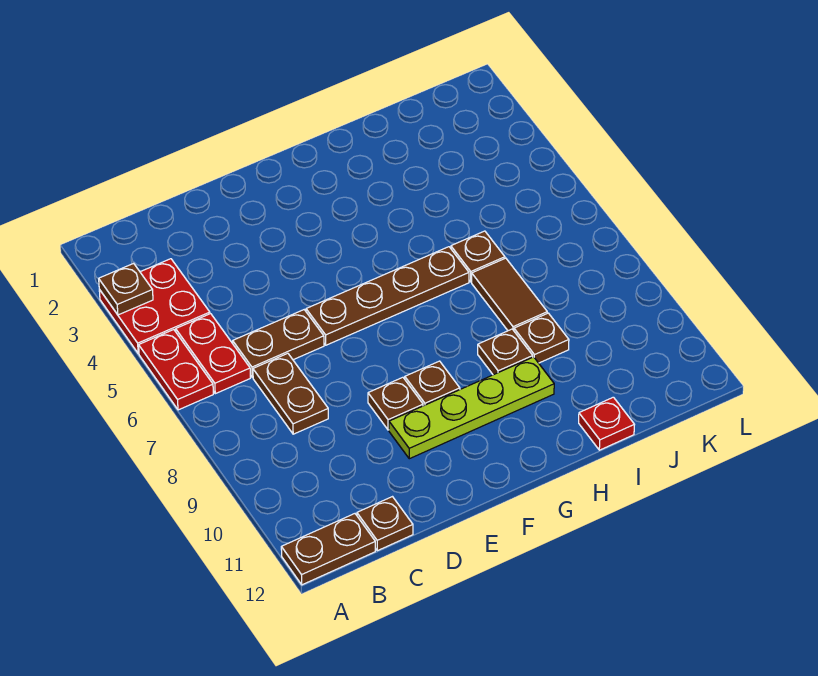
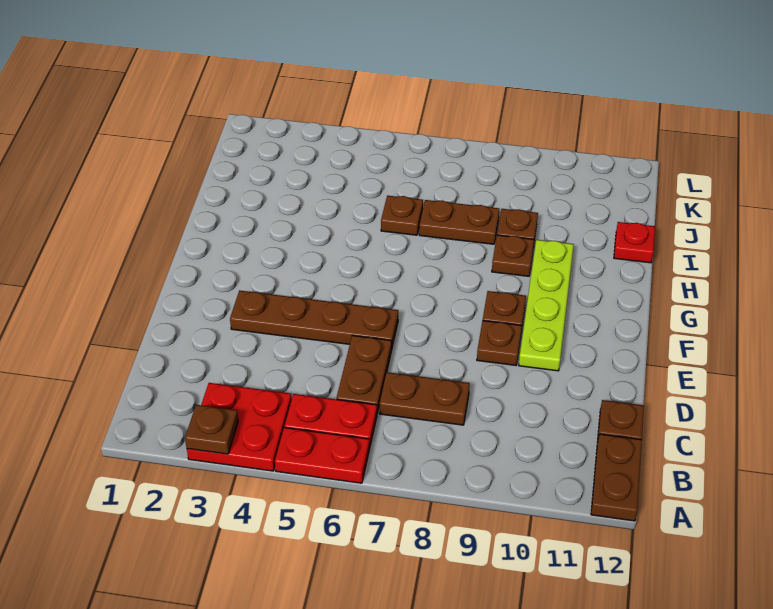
brown 1x4 plate [306,247,469,345] -> brown 1x4 plate turned to [230,291,398,347]
brown 1x2 tile [472,258,547,331] -> brown 1x2 plate [419,200,499,244]

